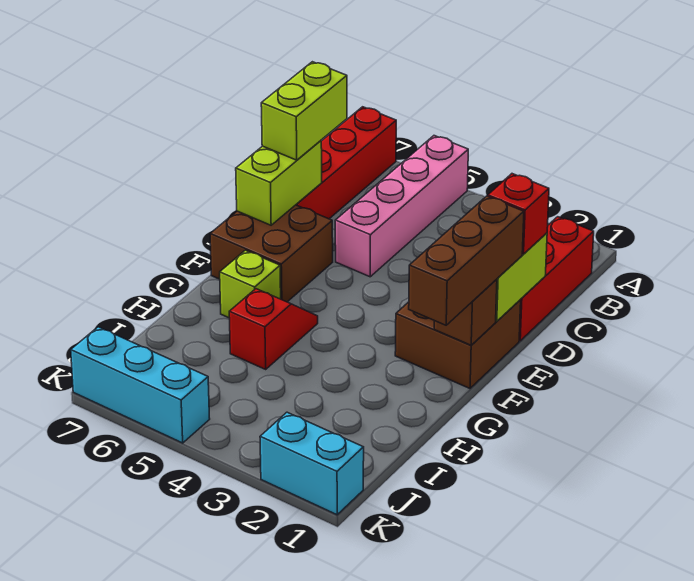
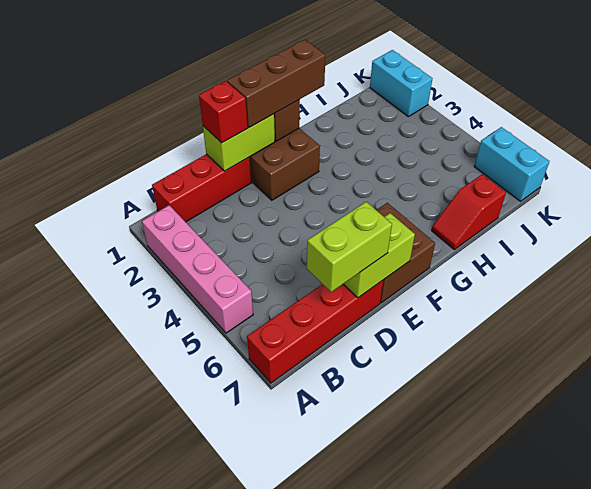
pink 1x4 brick [335,136,468,277] -> pink 1x4 brick turned to [142,205,253,333]
red 1x2 slope [229,289,318,369] -> red 1x2 slope moved to [432,174,506,249]
lime 1x1 brick [220,250,281,318] -> none
cyan 1x3 brick [71,327,210,443] -> cyan 1x2 brick [474,127,549,201]

